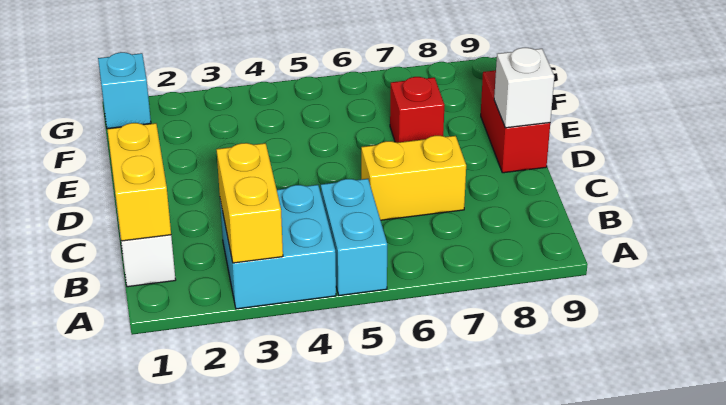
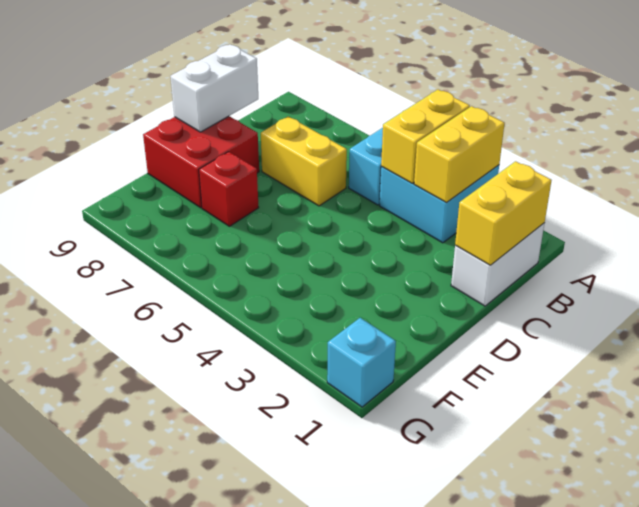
none -> yellow 1x2 brick [381,90,470,183]
red 1x2 brick [481,70,550,173] -> red 2x2 brick [143,116,259,208]
white 1x1 brick [494,48,554,128] -> white 1x2 brick [170,44,258,132]

